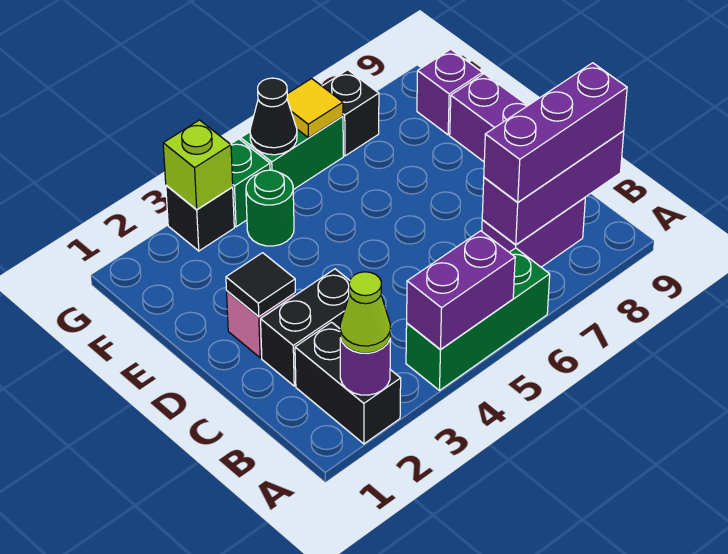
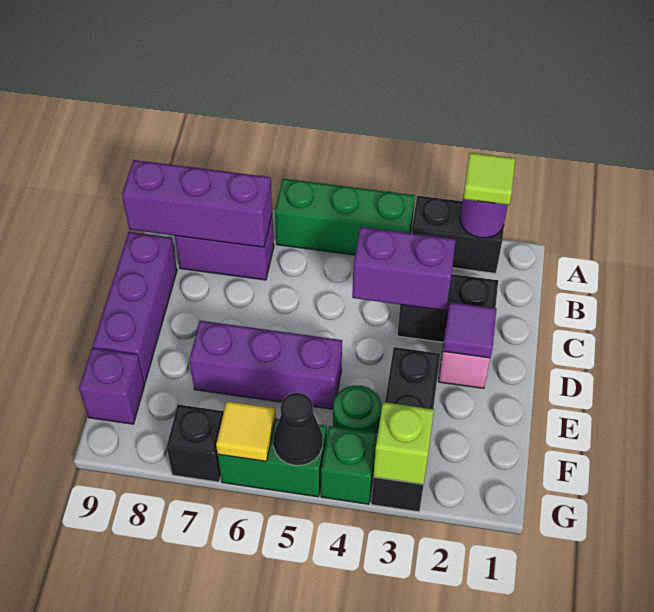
black 1x2 brick [295,322,401,444] -> black 1x2 brick turned to [412,196,504,273]
lime 1x1 cone [340,272,391,353] -> lime 1x1 tile [463,153,515,205]
purple 1x2 brick [407,231,515,349] -> purple 1x2 brick moved to [352,227,456,311]
purple 1x3 brick [484,63,627,202] -> purple 1x3 brick moved to [189,321,342,409]
black 1x1 tile [226,253,295,317] -> purple 1x1 tile [443,302,497,358]
black 1x1 brick [166,185,234,251] -> black 1x3 brick [371,347,440,512]

